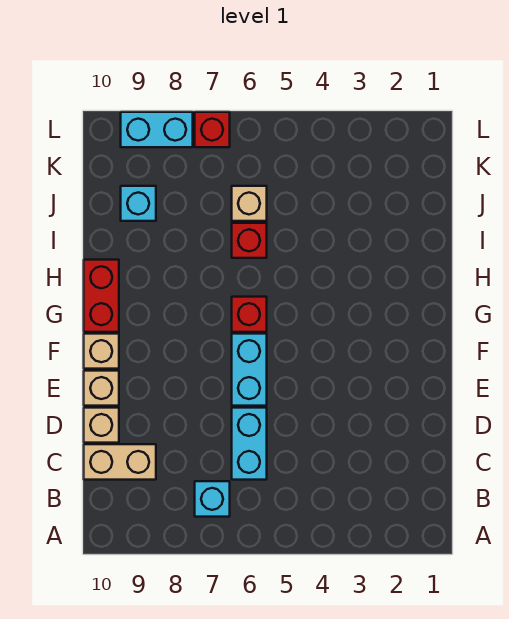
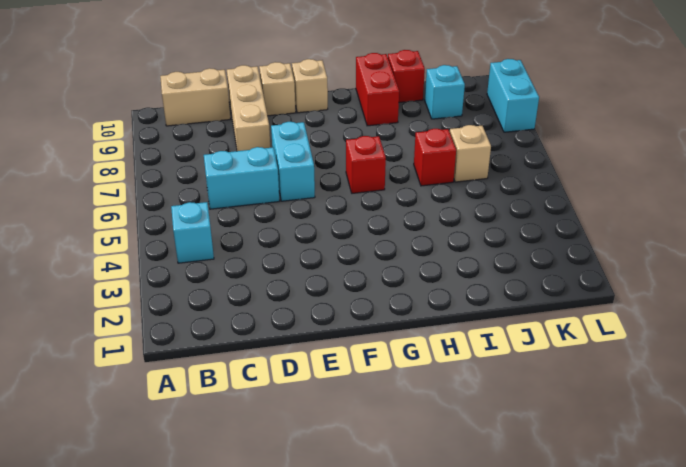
cyan 1x1 brick [195,481,230,517] -> cyan 1x1 brick moved to [171,202,214,263]
tan 1x2 brick [84,444,156,480] -> tan 1x2 brick turned to [160,68,230,126]
tan 1x1 brick [84,408,119,443] -> tan 1x3 brick [227,65,270,151]
cyan 1x2 brick [232,334,267,406] -> cyan 1x2 brick turned to [271,122,315,201]
red 1x2 brick [84,260,119,332] -> red 1x2 brick turned to [356,53,399,126]
red 1x1 brick [195,112,230,147] -> red 1x1 brick moved to [388,50,425,102]

